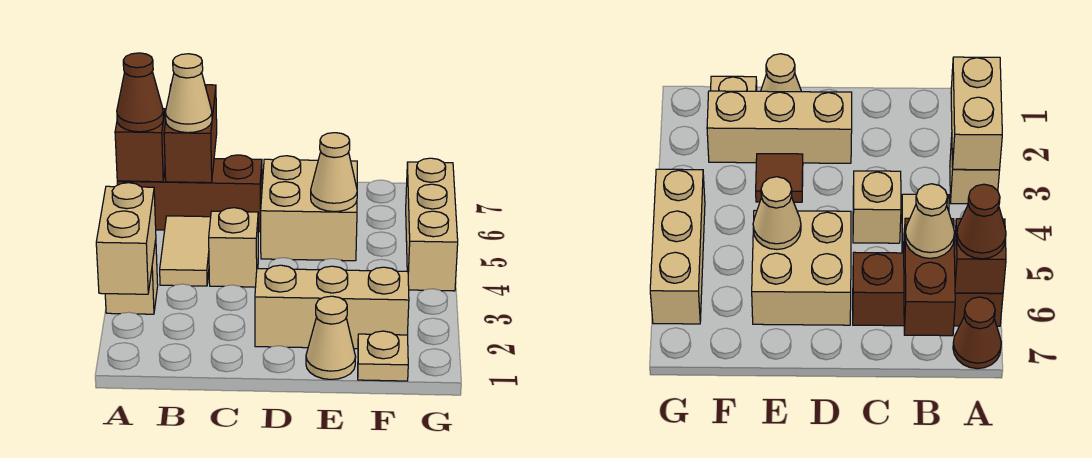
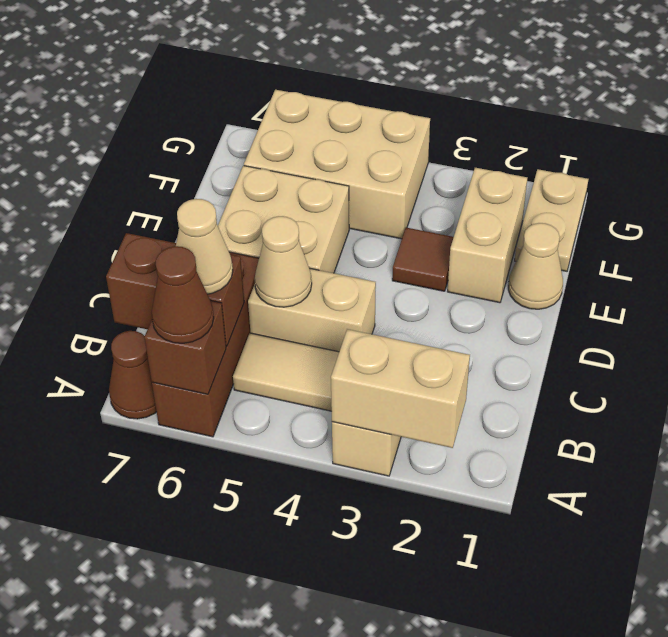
tan 1x1 brick [209,208,258,287] -> tan 1x2 brick [248,268,376,352]
tan 1x3 brick [255,265,409,349] -> tan 1x2 brick [447,168,527,303]
tan 1x1 cone [311,133,357,212] -> tan 1x1 cone moved to [254,216,312,307]
tan 1x1 plate [358,331,408,381] -> tan 1x2 plate [515,169,588,271]
tan 1x3 brick [406,158,458,291] -> tan 2x3 brick [244,90,430,239]

